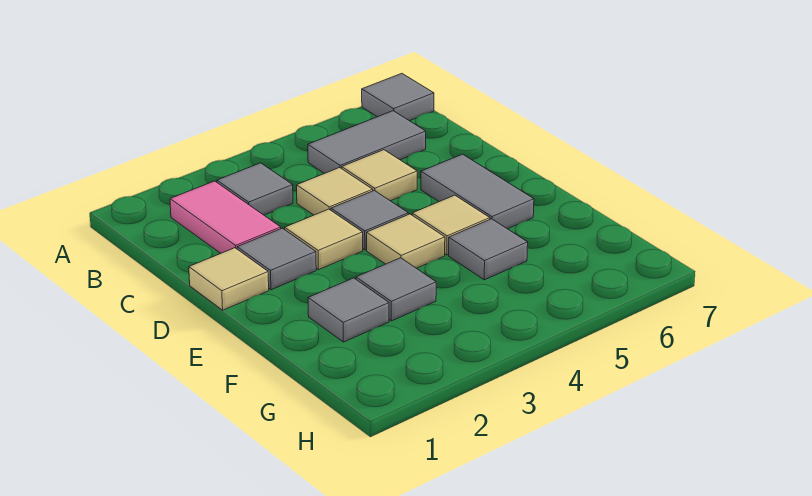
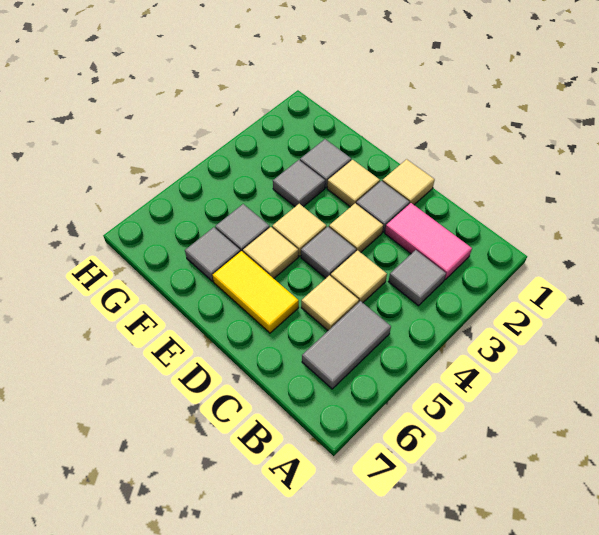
grey 1x1 tile [362,73,434,121] -> grey 1x1 tile moved to [185,227,240,281]
grey 1x2 tile [421,154,534,229] -> yellow 1x2 tile [213,251,299,333]
none -> tan 1x1 tile [327,160,380,207]

